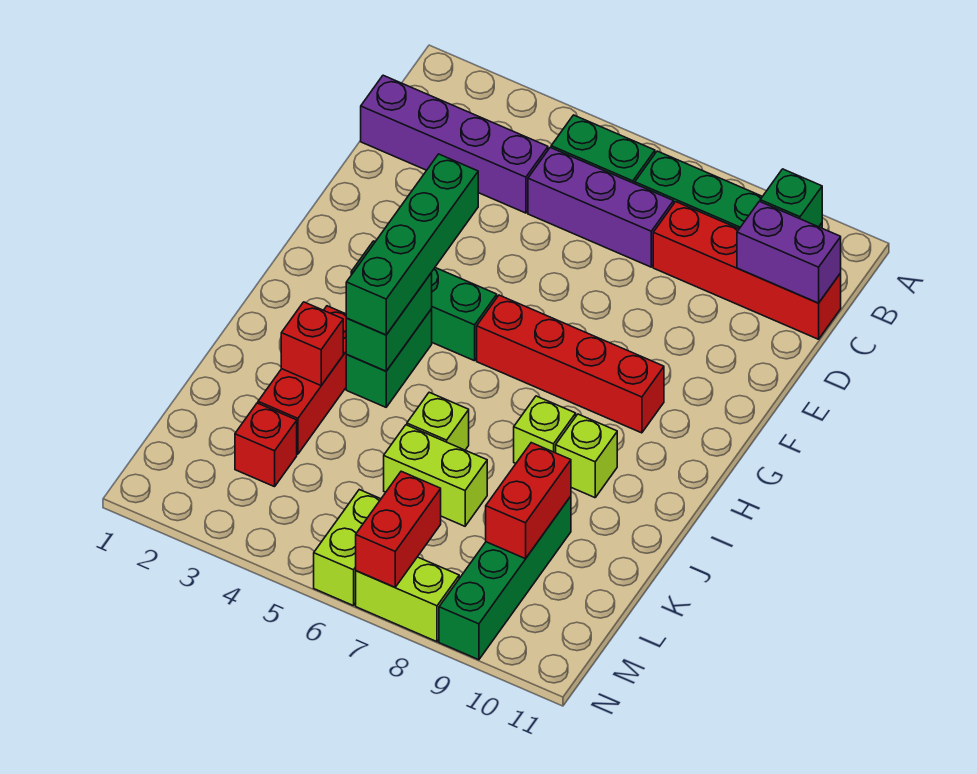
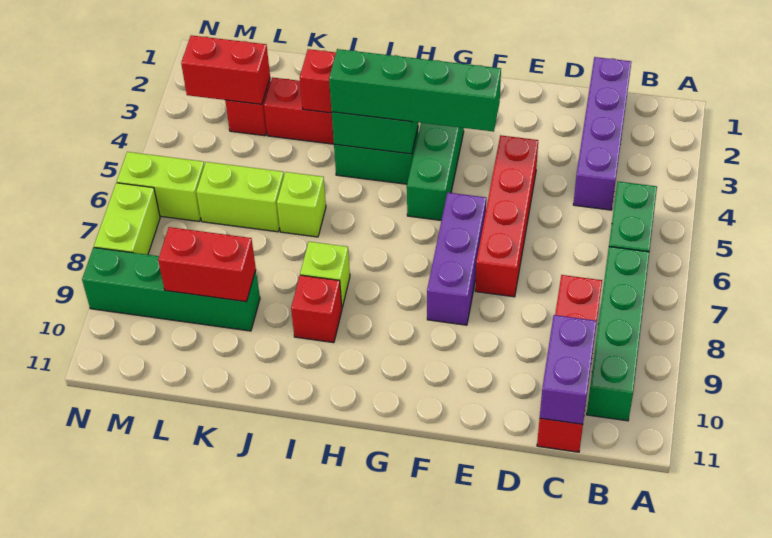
green 1x1 brick [760,169,822,227] -> none
purple 1x3 brick [528,147,674,267] -> purple 1x3 brick moved to [427,193,486,325]
red 1x4 brick [477,295,664,433] -> red 1x4 brick moved to [475,135,538,297]
lime 1x1 brick [556,414,617,498] -> red 1x1 brick [291,275,342,343]
lime 1x2 brick [384,425,487,526] -> lime 1x2 brick turned to [196,162,284,232]
red 1x2 brick [356,471,441,587] -> red 1x2 brick moved to [181,35,270,104]

